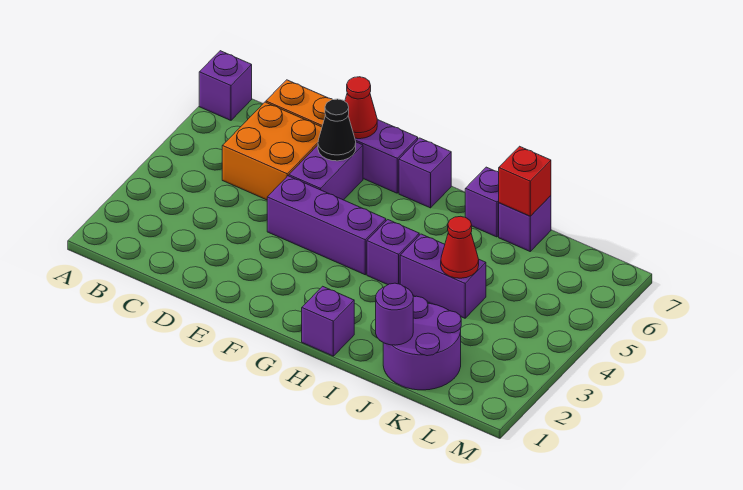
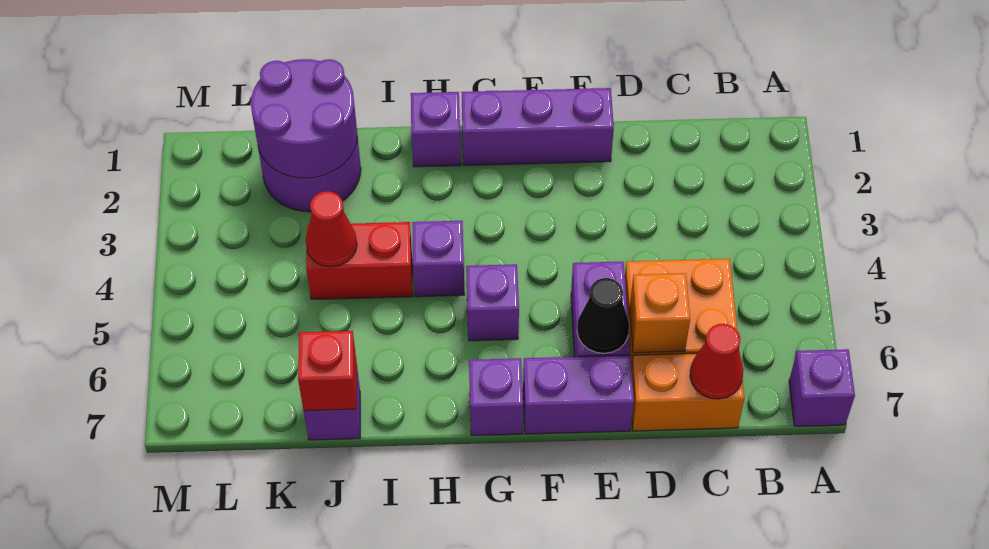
none -> orange 1x1 brick [630,273,690,353]
purple 1x3 brick [267,176,386,275] -> purple 1x3 brick moved to [461,88,614,165]
red 1x1 cone [345,77,377,139] -> red 1x1 cone moved to [690,324,743,399]
purple 1x2 brick [400,234,486,318] -> red 1x2 brick [306,222,413,299]
purple 1x1 brick [465,167,499,237] -> purple 1x1 brick moved to [466,264,519,341]
purple 1x1 round brick [376,283,413,345] -> purple 2x2 round brick [251,59,357,178]

